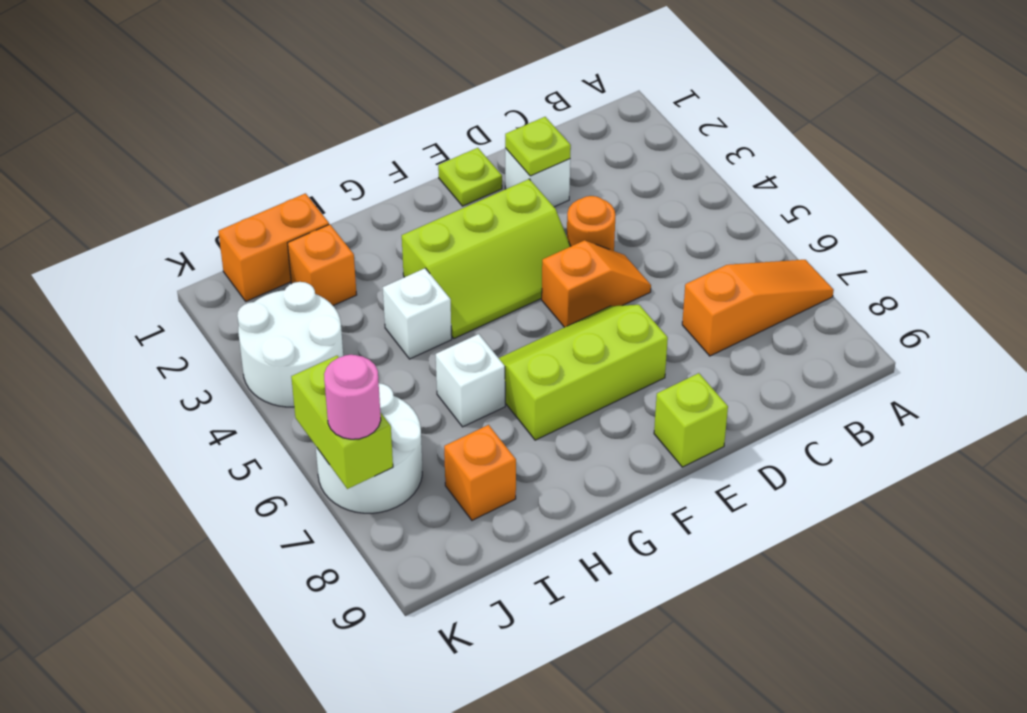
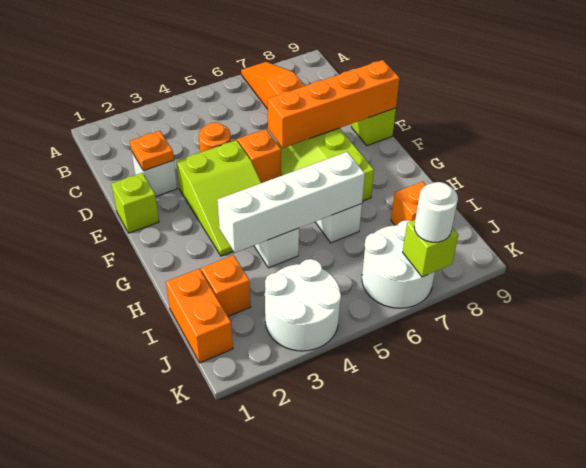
lime 1x1 plate [505,117,571,176] -> orange 1x1 plate [130,131,174,171]
lime 1x1 plate [438,148,502,206] -> lime 1x1 brick [111,173,159,233]
lime 2x3 slope [402,179,571,338] -> lime 2x3 slope turned to [176,140,261,256]
none -> orange 1x4 brick [268,60,400,148]
none -> white 1x4 brick [217,152,365,253]
lime 1x2 brick [291,356,393,489] -> lime 1x1 brick [403,220,459,277]
pink 1x1 round brick [324,355,381,439] -> white 1x1 round brick [414,182,458,242]

